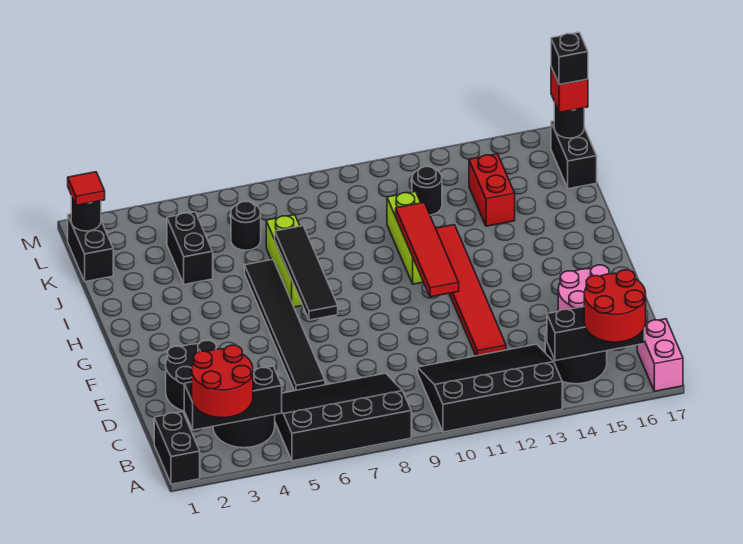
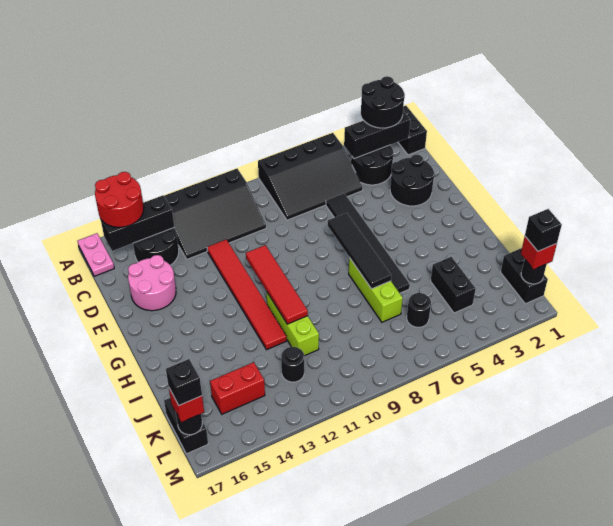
red 2x2 round brick [192,345,253,418] -> black 2x2 round brick [361,76,405,128]
pink 1x2 brick [637,319,683,391] -> pink 1x2 plate [78,233,114,276]
red 1x2 brick [469,154,515,226] -> red 1x2 brick turned to [210,362,265,414]
red 1x1 tile [68,172,105,205] -> red 1x1 brick [521,237,557,269]
none -> black 1x1 brick [525,209,562,251]

